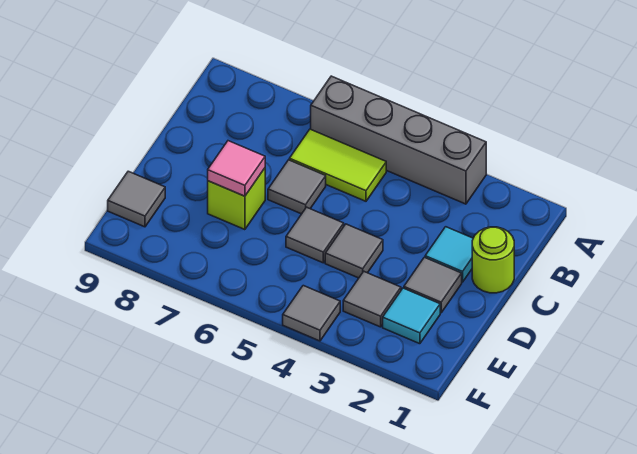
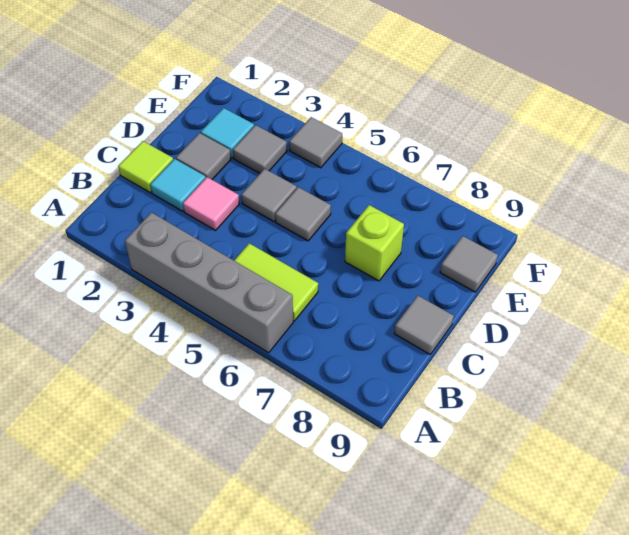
lime 1x1 round brick [472,227,514,293] -> lime 1x1 tile [118,141,173,193]
grey 1x1 tile [268,160,326,214] -> grey 1x1 tile moved to [394,296,454,354]
pink 1x1 tile [208,141,265,196] -> pink 1x1 tile moved to [183,177,239,230]

